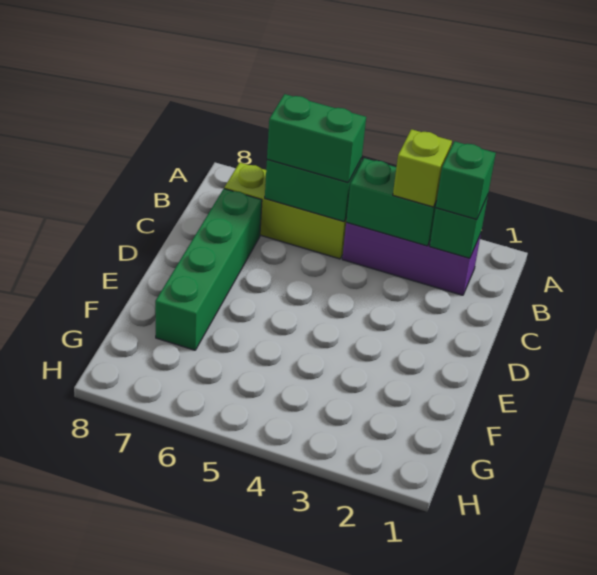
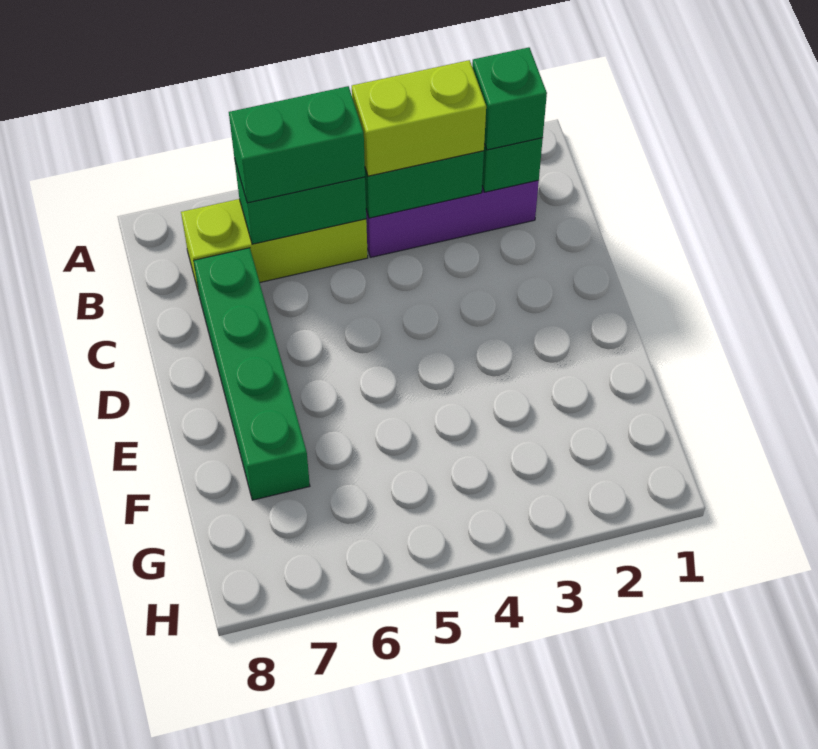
lime 1x1 brick [393,129,452,207] -> lime 1x2 brick [352,60,486,176]

